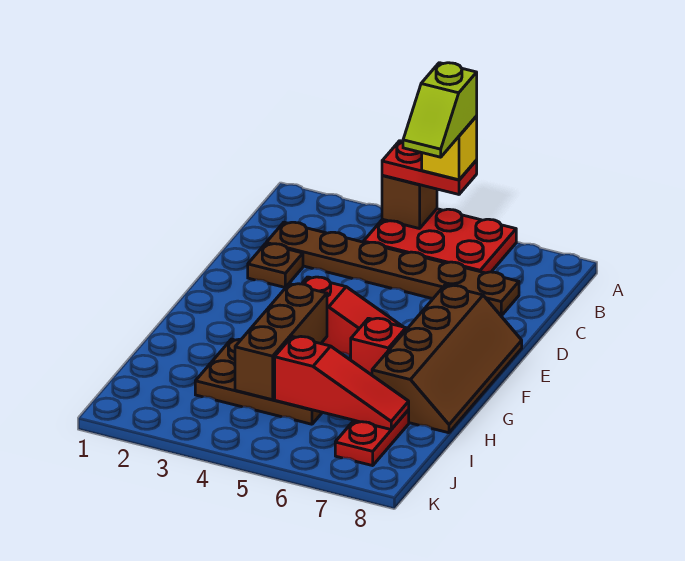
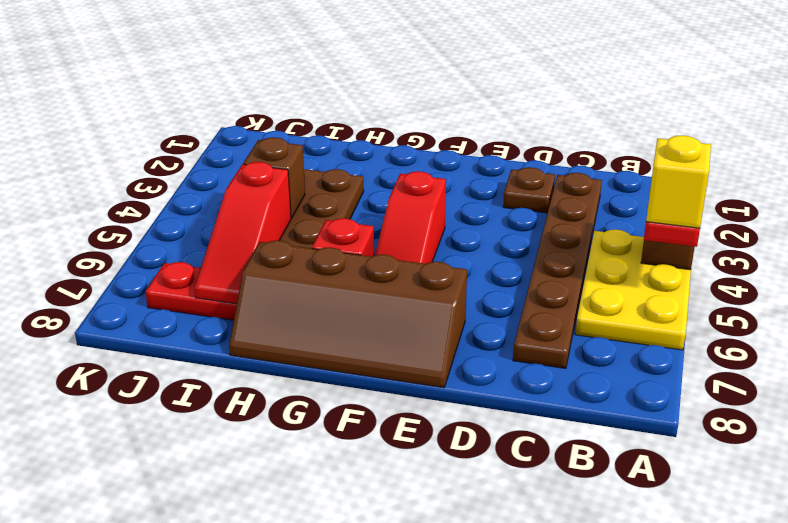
red 2x3 plate [364,209,516,273] -> yellow 2x3 plate [575,229,691,350]
lime 1x2 slope [403,63,477,157] -> none
brown 1x3 brick [235,284,327,400] -> brown 1x1 brick [243,137,305,218]

